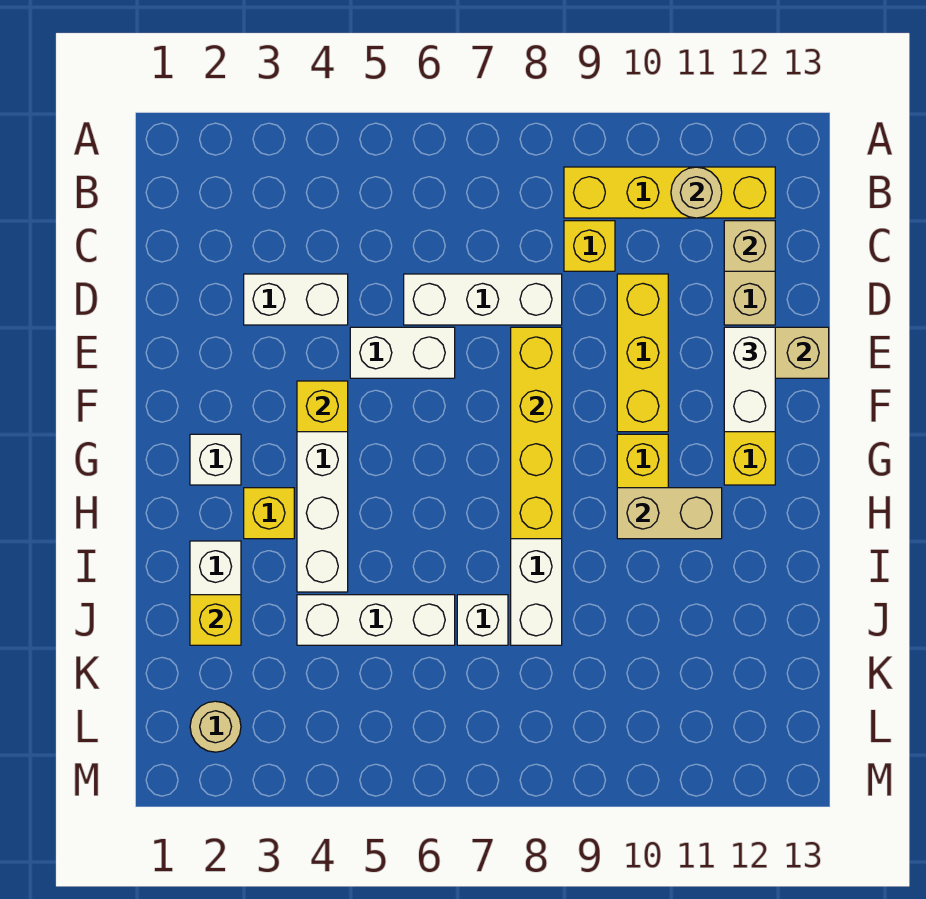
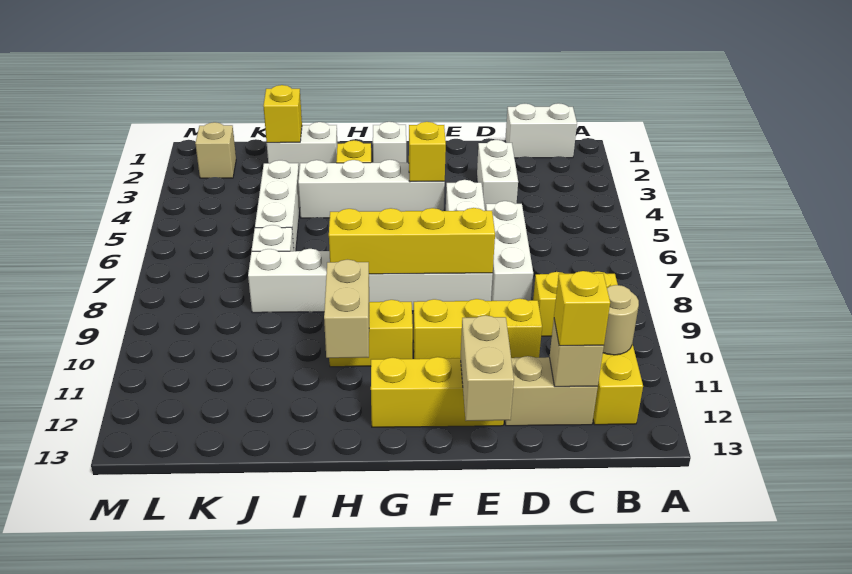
none -> yellow 1x1 brick [554,271,610,346]
white 1x2 brick [724,327,775,432] -> white 1x2 brick moved to [505,103,577,158]
tan 1x1 round brick [190,701,241,752] -> tan 1x1 brick [195,122,236,178]

